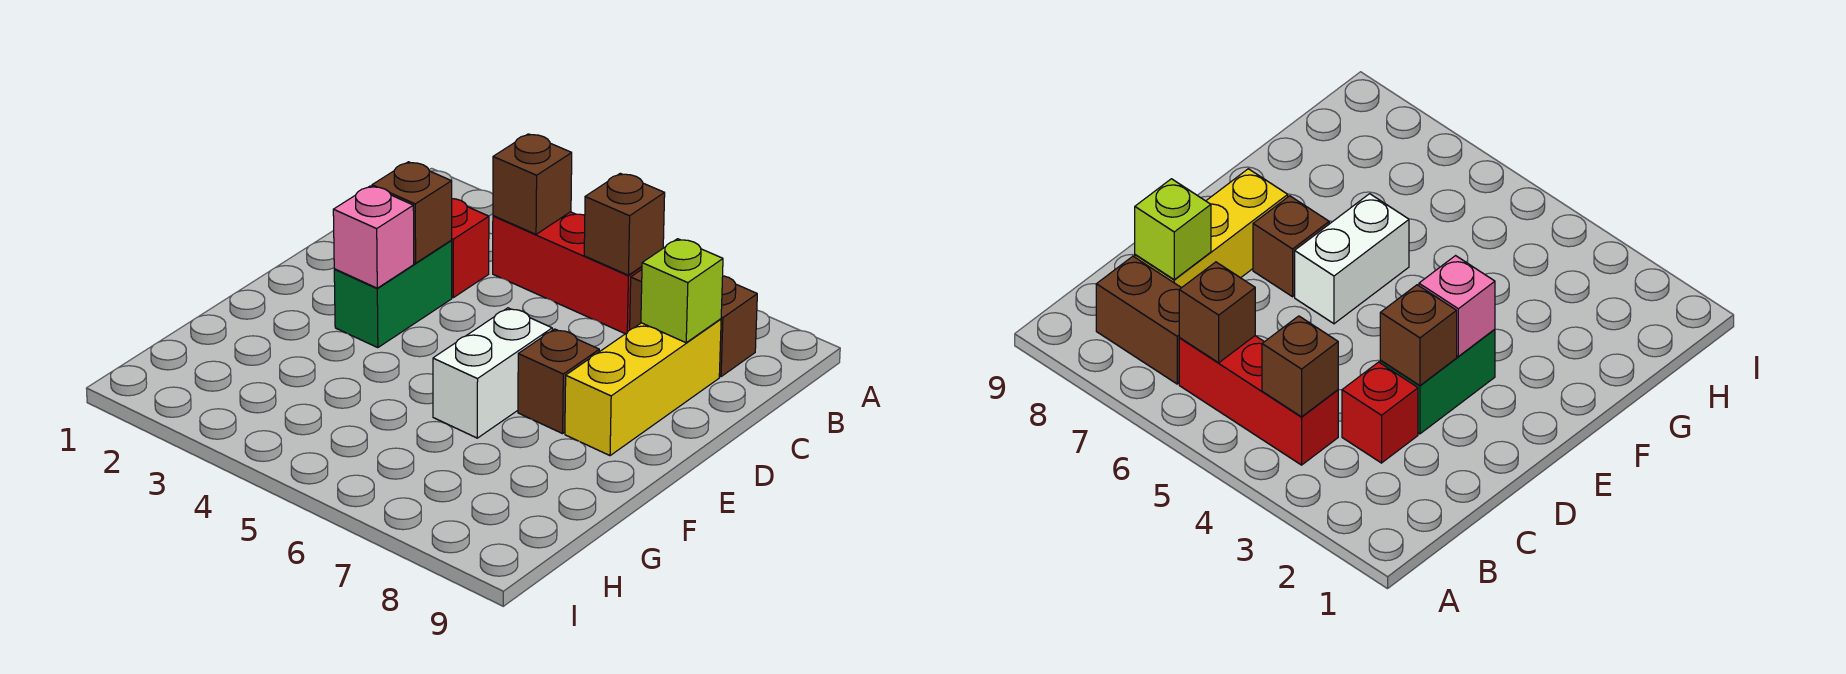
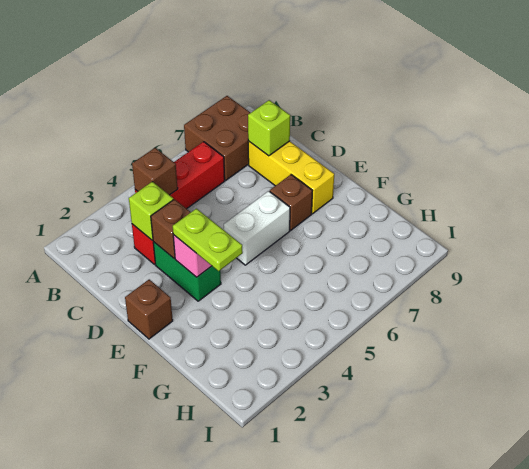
brown 1x1 brick [584,173,665,275] -> brown 1x1 brick moved to [125,279,173,339]
brown 1x2 brick [630,270,757,377] -> brown 2x2 brick [184,96,250,180]
none -> lime 1x1 brick [129,182,173,240]
none -> lime 1x2 plate [173,209,243,271]
white 1x2 brick [433,308,552,438] -> white 1x2 brick turned to [224,191,290,265]

